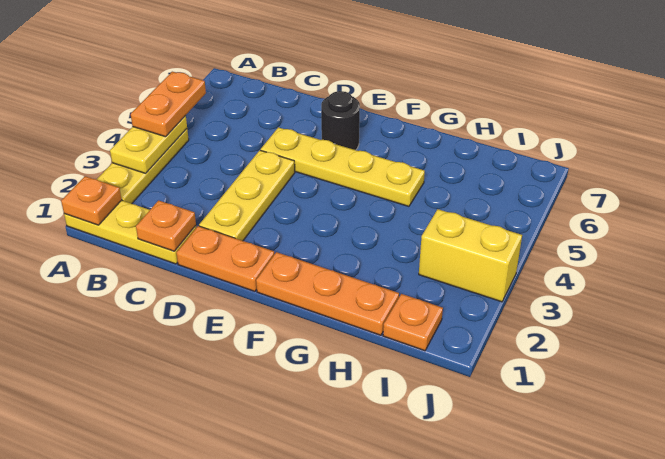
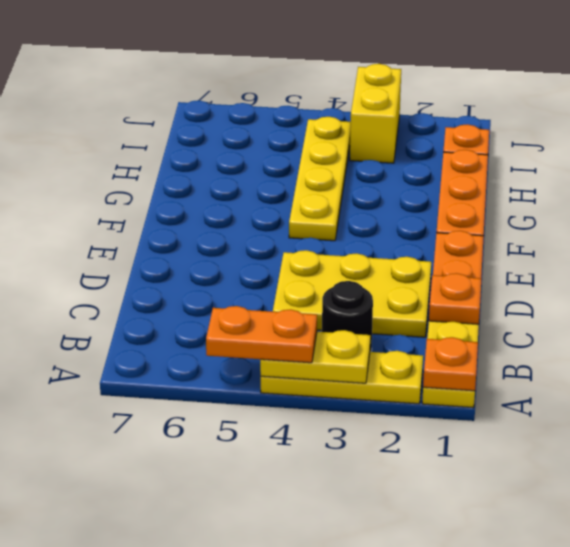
yellow 1x3 plate [199,150,295,241] -> yellow 2x3 plate [273,250,431,337]
yellow 1x4 plate [261,127,425,206] -> yellow 1x4 plate moved to [289,117,351,241]
black 1x1 round brick [321,91,360,150] -> black 1x1 round brick moved to [322,281,373,352]

